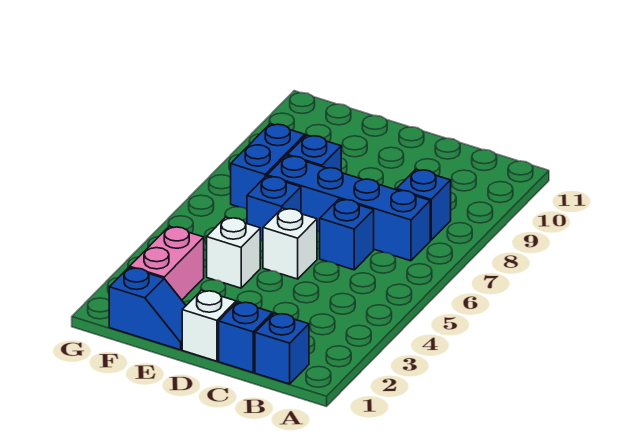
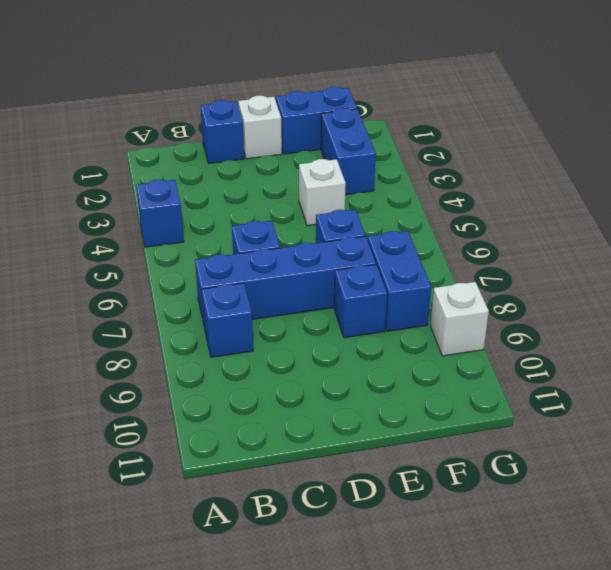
blue 1x1 brick [255,313,309,384] -> blue 1x1 brick moved to [136,180,184,247]
white 1x1 brick [263,208,317,279] -> white 1x1 brick moved to [430,282,489,356]
blue 1x2 slope [109,267,186,350] -> blue 1x2 brick [276,87,357,154]
pink 1x2 brick [130,226,204,300] -> blue 1x2 brick [321,108,376,195]

